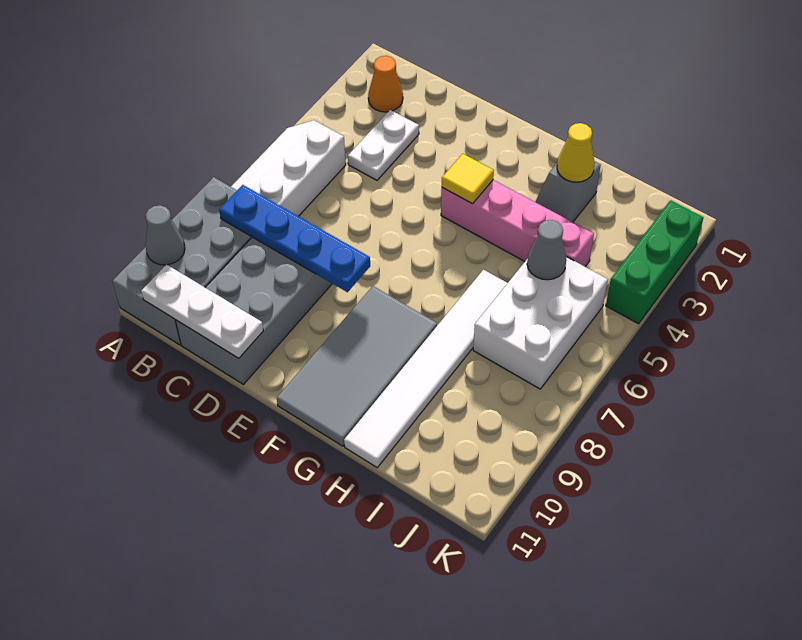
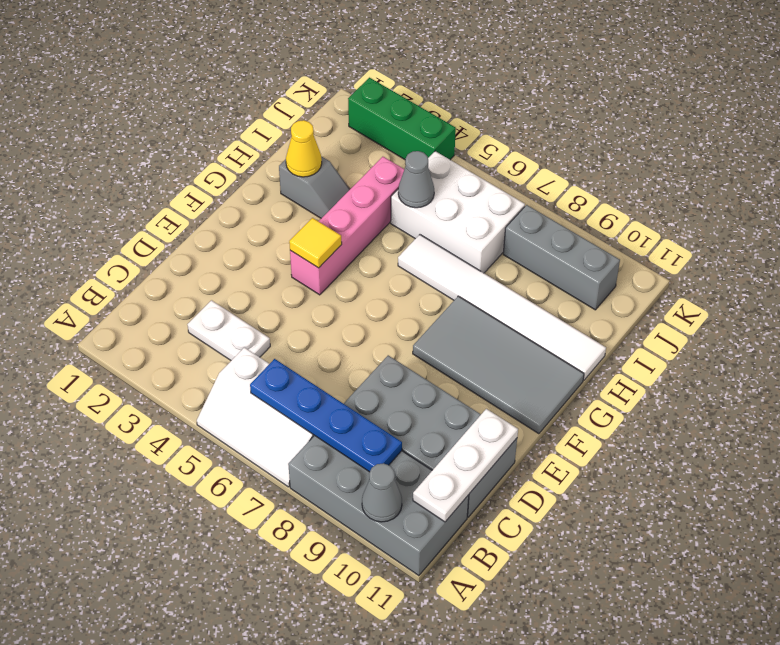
orange 1x1 cone [368,56,403,112] -> none
blue 1x4 plate [219,185,370,292] -> blue 1x4 plate turned to [250,359,402,472]
none -> grey 1x3 brick [503,205,620,310]

